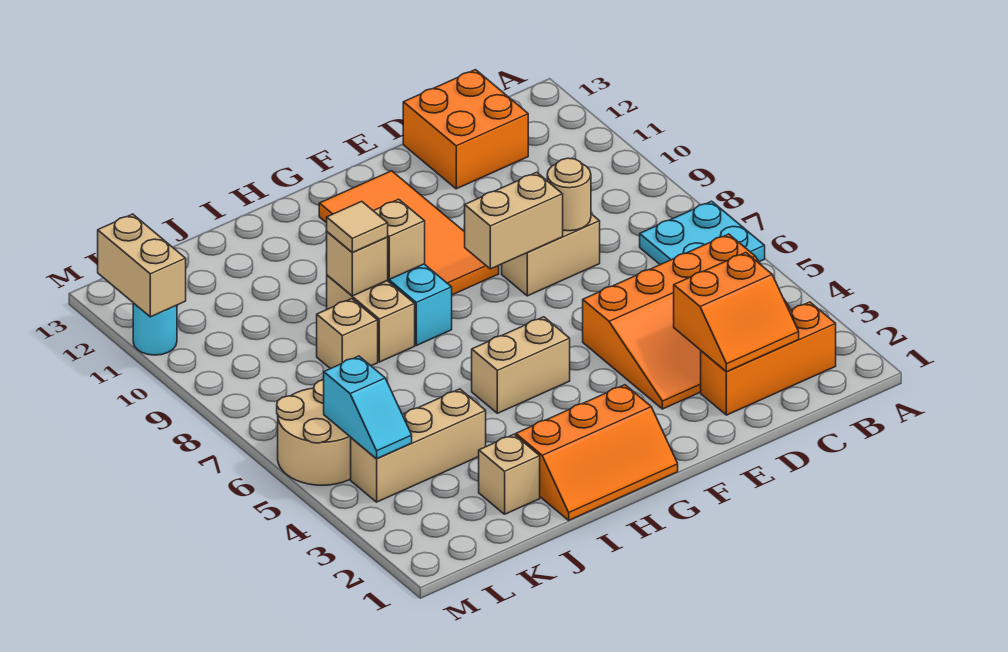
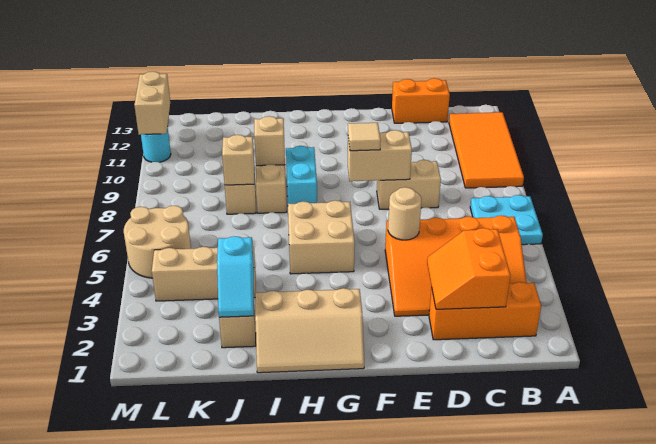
orange 2x2 slope [674,253,799,372] -> orange 2x2 slope turned to [427,228,510,309]
orange 2x2 brick [403,70,528,189] -> orange 1x2 brick [392,78,450,123]
tan 1x1 round brick [547,158,591,231] -> tan 1x1 round brick moved to [388,187,422,240]
orange 2x4 tile [319,171,499,295] -> orange 2x4 tile moved to [449,112,524,188]
orange 2x3 slope [516,385,678,520] -> tan 2x3 slope [255,288,364,373]
tan 1x2 brick [472,317,570,413] -> tan 2x2 brick [288,200,355,274]
tan 1x1 brick [374,199,425,279] -> tan 1x1 brick moved to [222,135,254,185]
tan 1x1 tile [327,201,388,252] -> tan 1x1 tile moved to [348,123,381,151]
cyan 1x2 slope [324,356,412,459] -> cyan 1x2 slope moved to [217,236,254,317]

